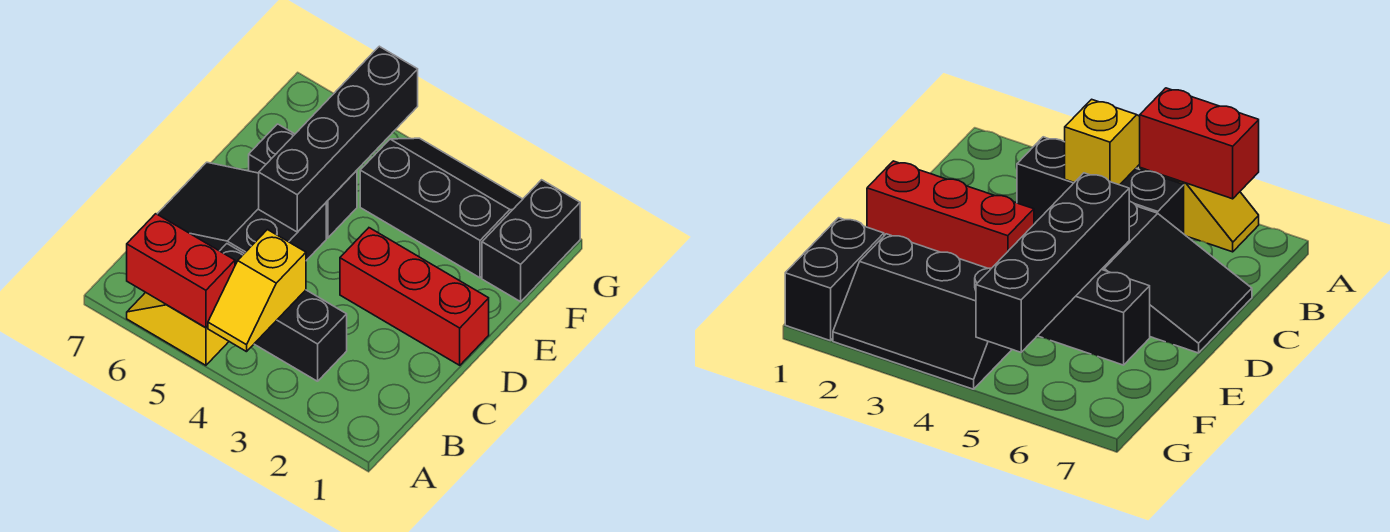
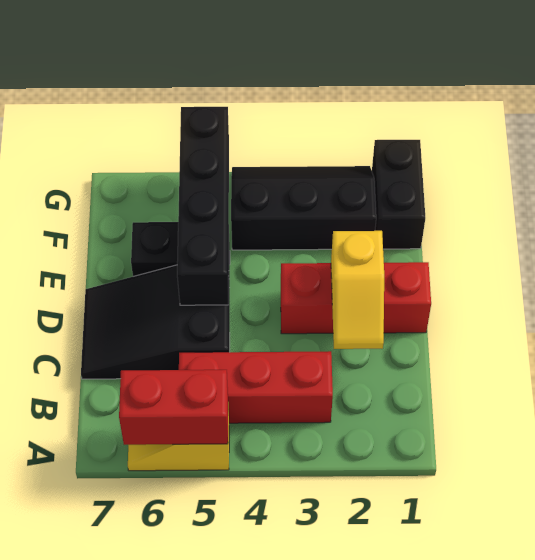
yellow 1x2 slope [208,230,306,352] -> yellow 1x2 slope moved to [331,231,384,349]
black 1x3 brick [220,244,347,381] -> red 1x3 brick [179,351,333,423]

